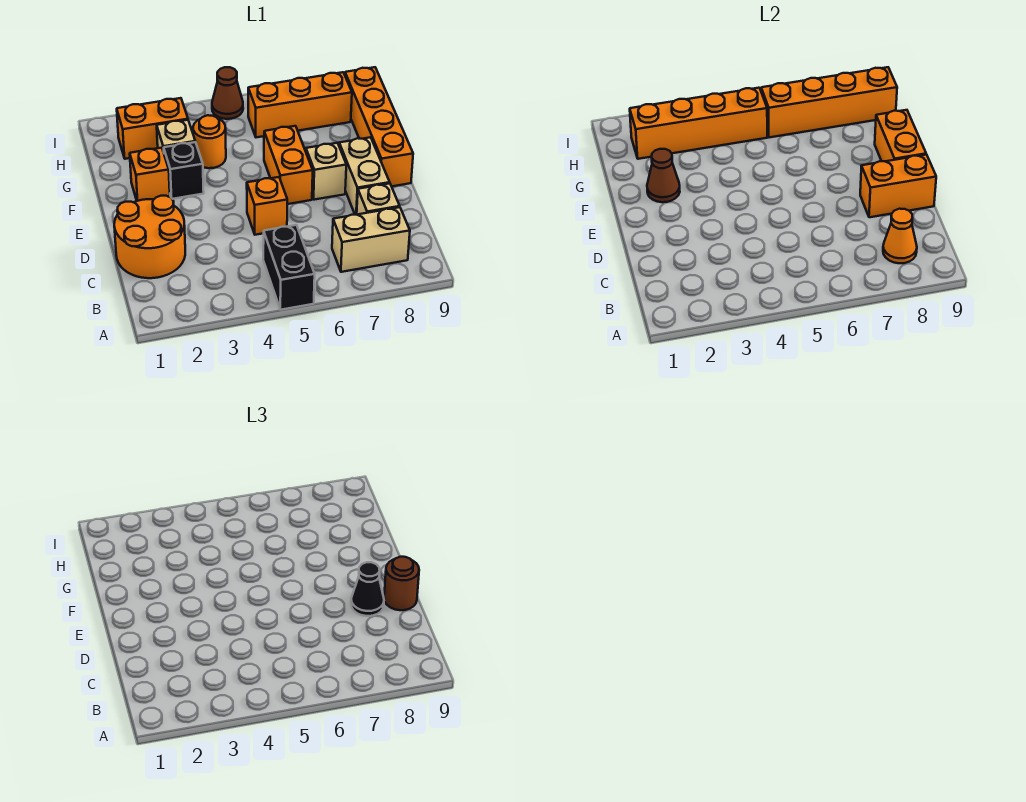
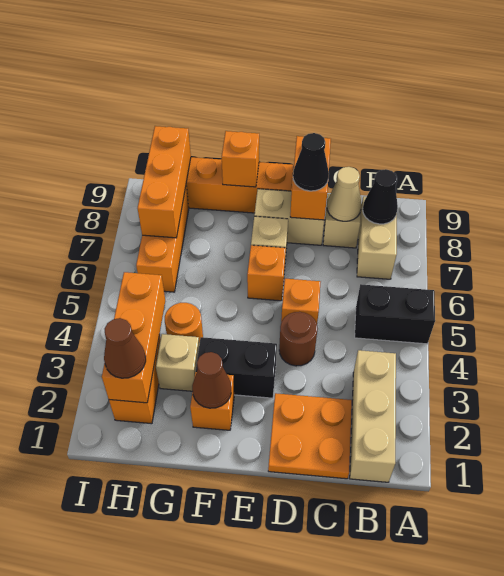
none -> tan 1x3 brick [350,350,396,482]
orange 1x1 cone [883,209,917,263] -> black 1x1 cone [363,169,398,224]
orange 2x2 round brick [114,196,185,278] -> orange 2x2 plate [268,393,352,479]
none -> tan 1x1 cone [327,167,362,221]
brown 1x1 round brick [384,557,419,610] -> brown 1x1 round brick moved to [279,312,318,366]
orange 1x2 brick [264,126,313,204] -> orange 1x1 brick [247,245,286,301]
orange 1x2 brick [875,110,926,161] -> orange 1x1 brick [222,131,259,187]
black 1x1 brick [164,142,204,199] -> black 1x2 brick [196,337,277,398]
orange 1x4 brick [630,88,767,159] -> orange 1x3 brick [102,272,165,403]
orange 1x4 brick [761,67,897,137] -> orange 1x3 brick [137,126,191,238]
brown 1x1 cone [212,67,243,119] -> brown 1x1 cone moved to [104,318,146,378]

